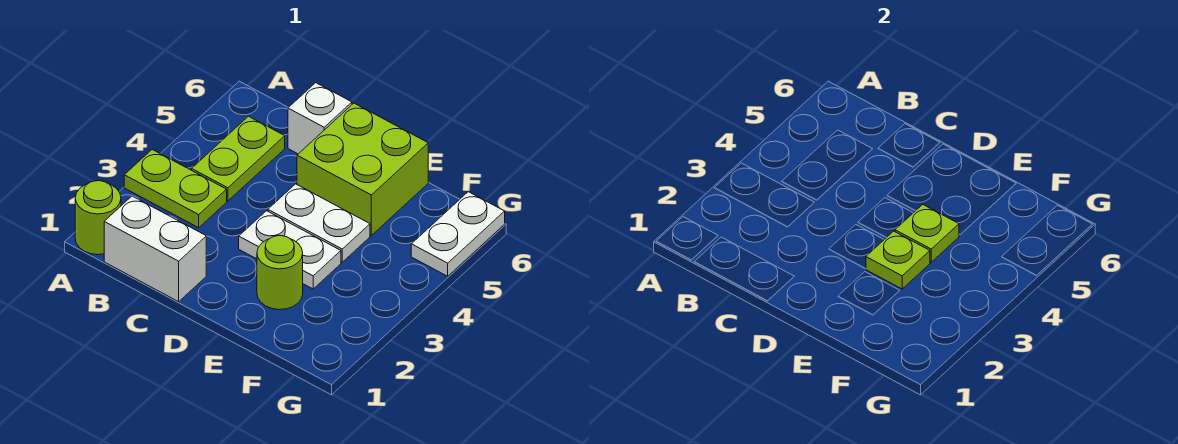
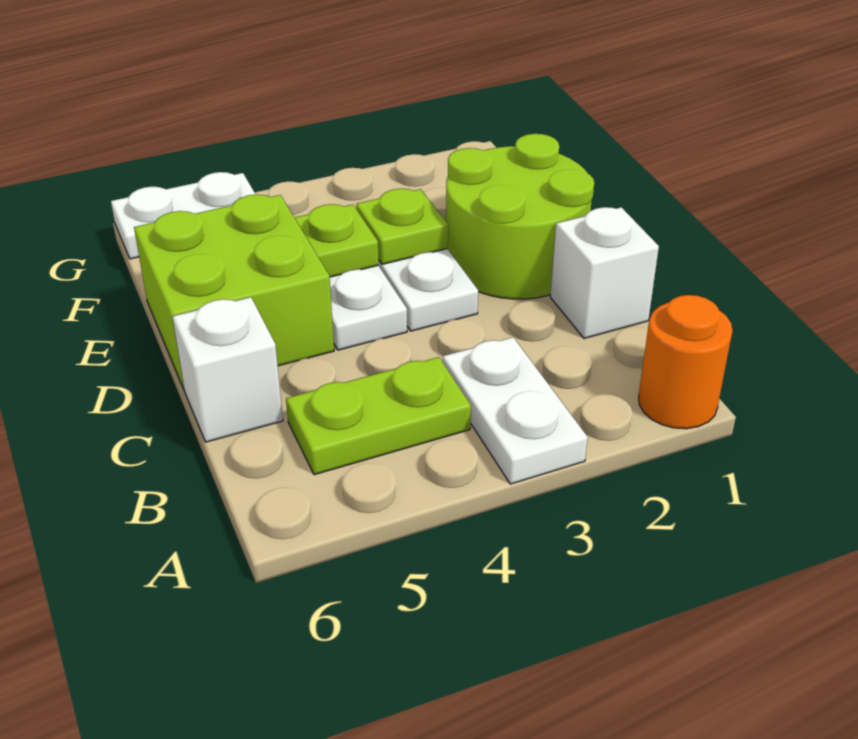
lime 1x1 round brick [75,181,121,255] -> orange 1x1 round brick [639,295,732,429]
lime 1x2 plate [124,150,227,228] -> white 1x2 plate [443,337,588,484]
white 1x2 brick [104,196,206,302] -> white 1x1 brick [550,207,659,338]
lime 1x1 round brick [257,236,303,310] -> lime 2x2 round brick [446,134,594,299]

